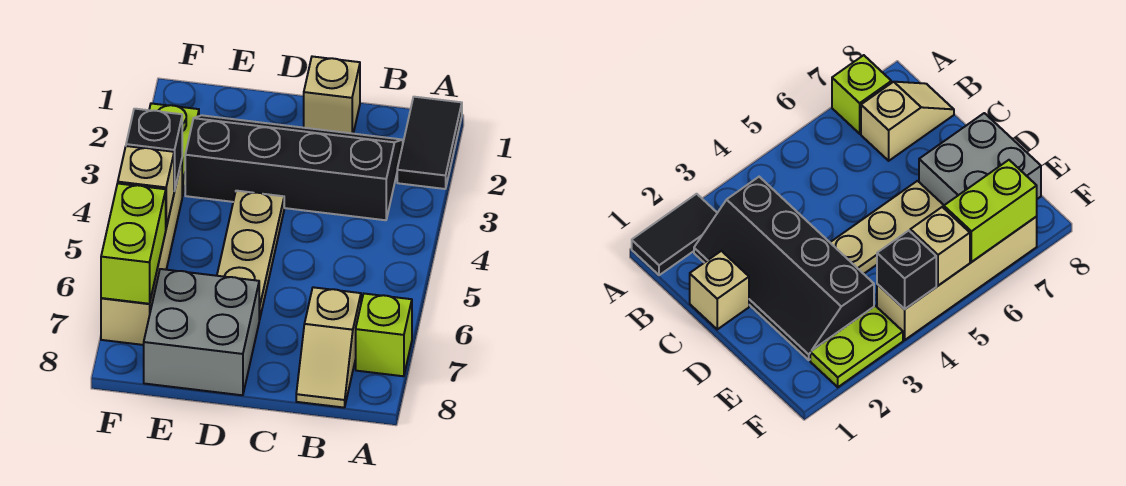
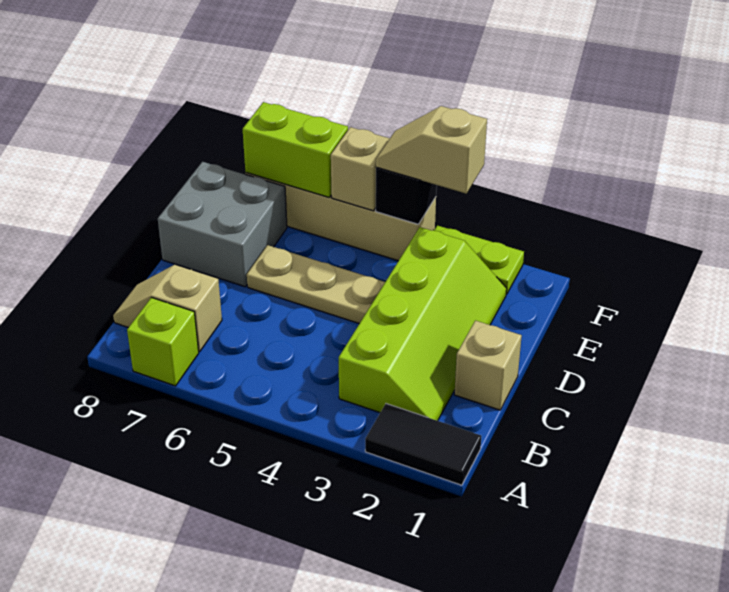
black 2x4 slope [185,115,403,220] -> lime 2x4 slope [339,227,507,421]
none -> tan 1x2 slope [376,106,487,194]

